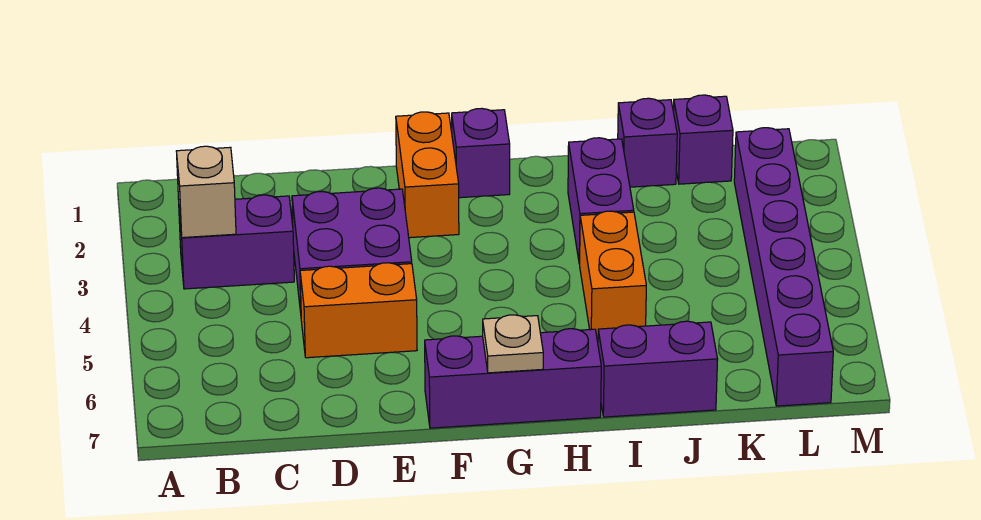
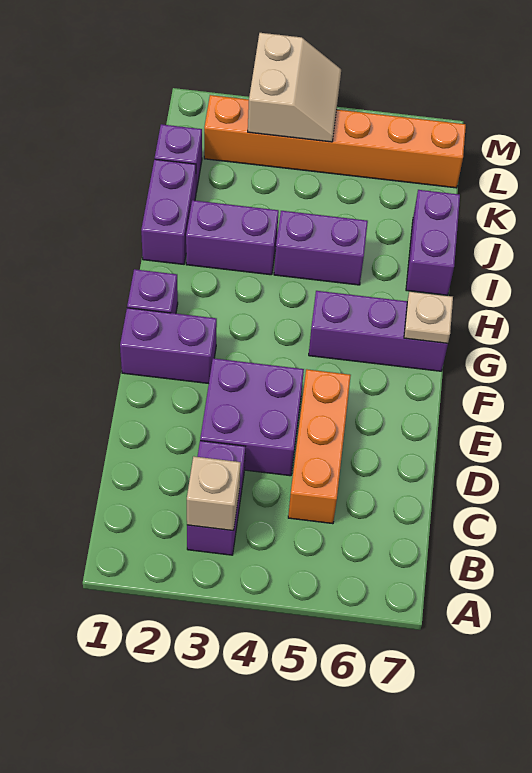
orange 1x2 brick [300,263,417,358] -> orange 1x3 brick [288,369,351,524]
orange 1x2 brick [396,112,459,238] -> purple 1x2 brick [120,308,217,384]
purple 1x3 brick [425,329,601,428] -> purple 1x3 brick turned to [309,291,448,371]
orange 1x2 brick [580,211,646,339] -> purple 1x2 brick [274,211,368,285]
purple 1x1 brick [618,98,677,187] -> purple 1x2 brick [141,159,196,264]
purple 1x6 brick [734,128,833,406] -> orange 1x6 brick [204,95,466,188]
none -> tan 2x2 slope [248,33,341,142]

